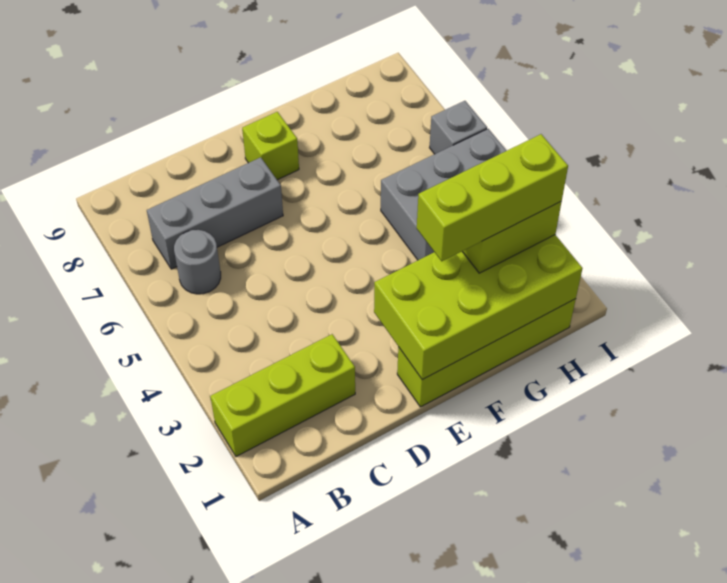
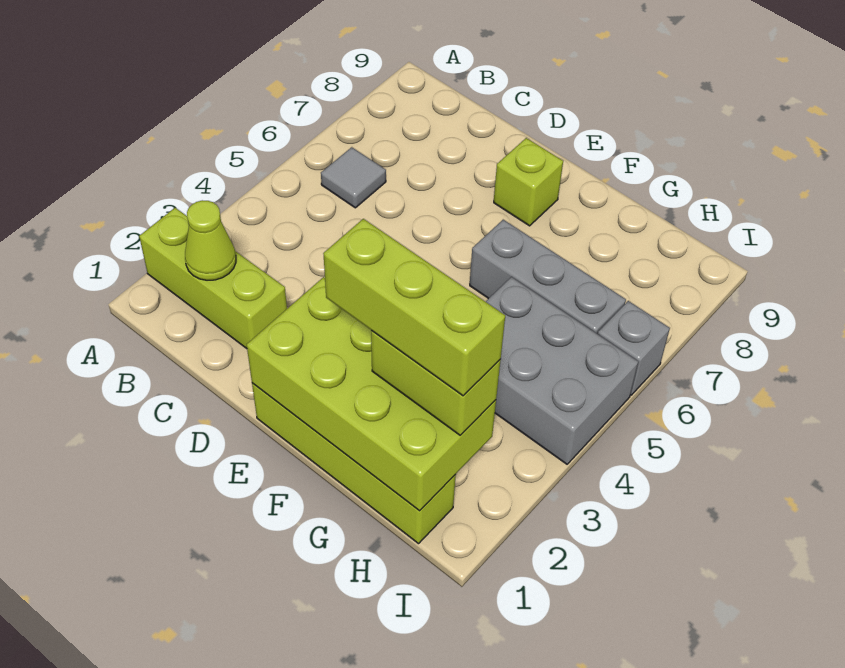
none -> lime 1x1 cone [185,200,236,280]
grey 1x1 round brick [174,230,221,294] -> grey 1x1 tile [321,147,386,208]
grey 1x3 brick [147,157,283,269] -> grey 1x3 brick moved to [470,220,626,334]

